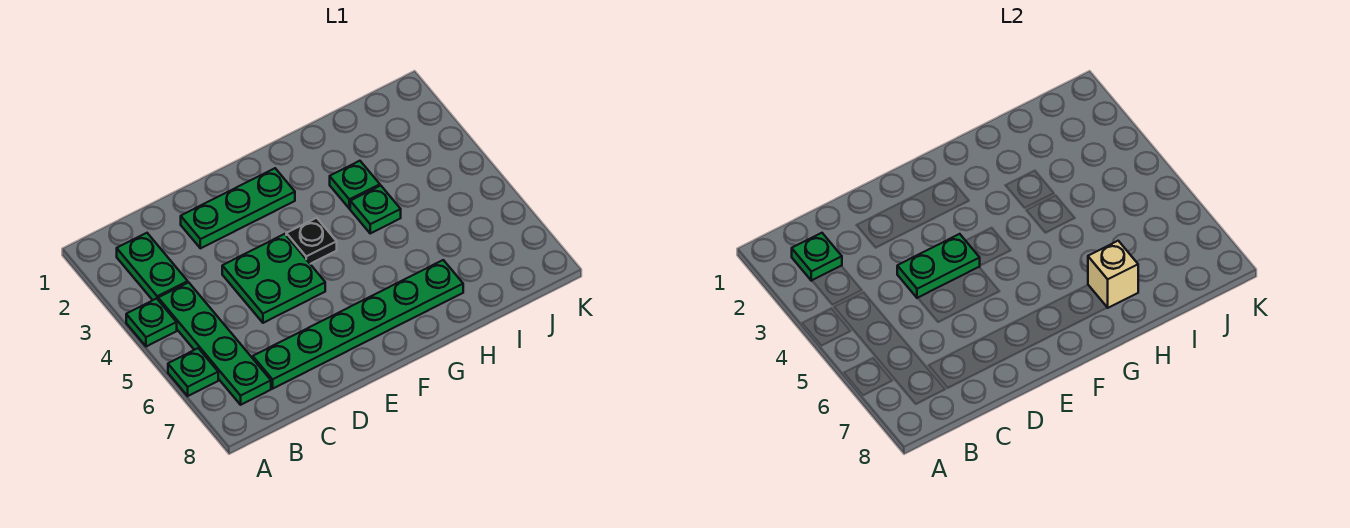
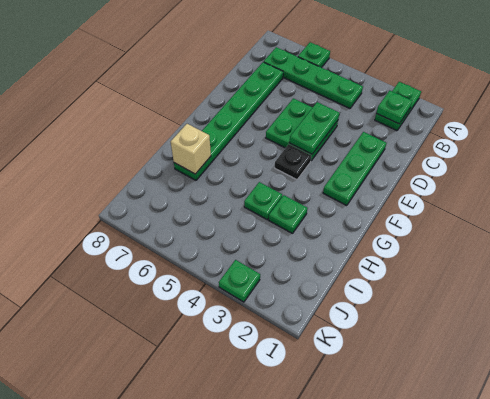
green 1x1 plate [126,299,177,347] -> green 1x1 plate moved to [219,260,260,302]
green 1x2 plate [117,233,188,300] -> green 1x2 plate turned to [375,82,421,131]

